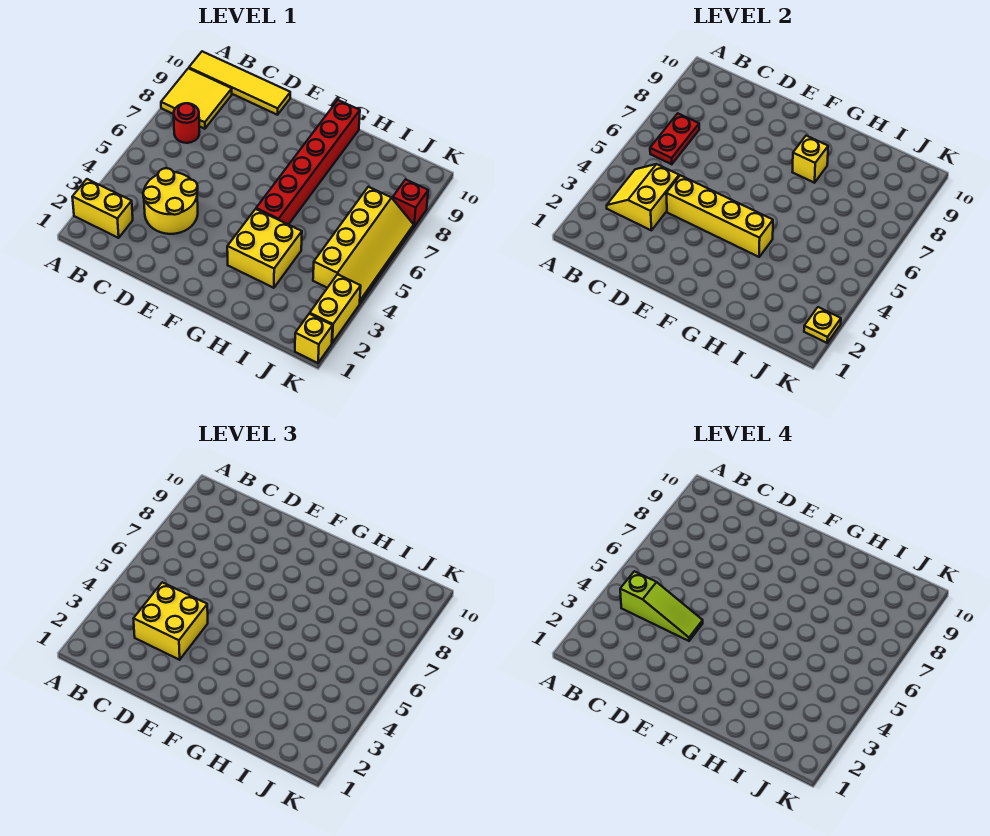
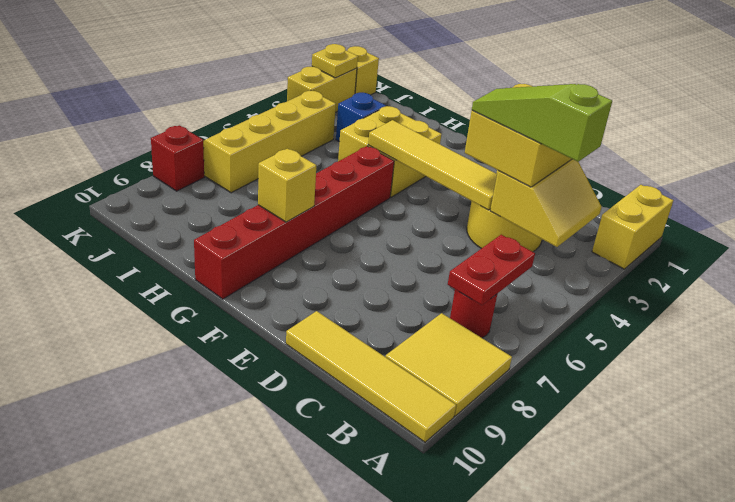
yellow 1x2 brick [72,179,133,238] -> yellow 1x2 brick turned to [592,185,673,269]
yellow 1x4 brick [666,175,773,257] -> yellow 1x4 tile [368,120,497,210]
none -> blue 1x1 brick [336,93,386,142]

